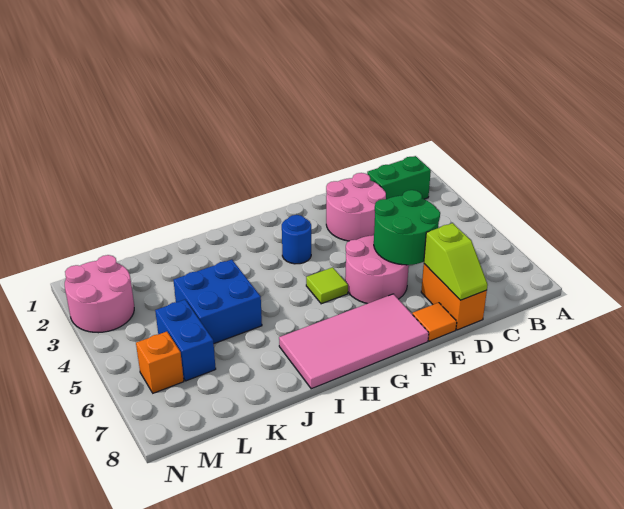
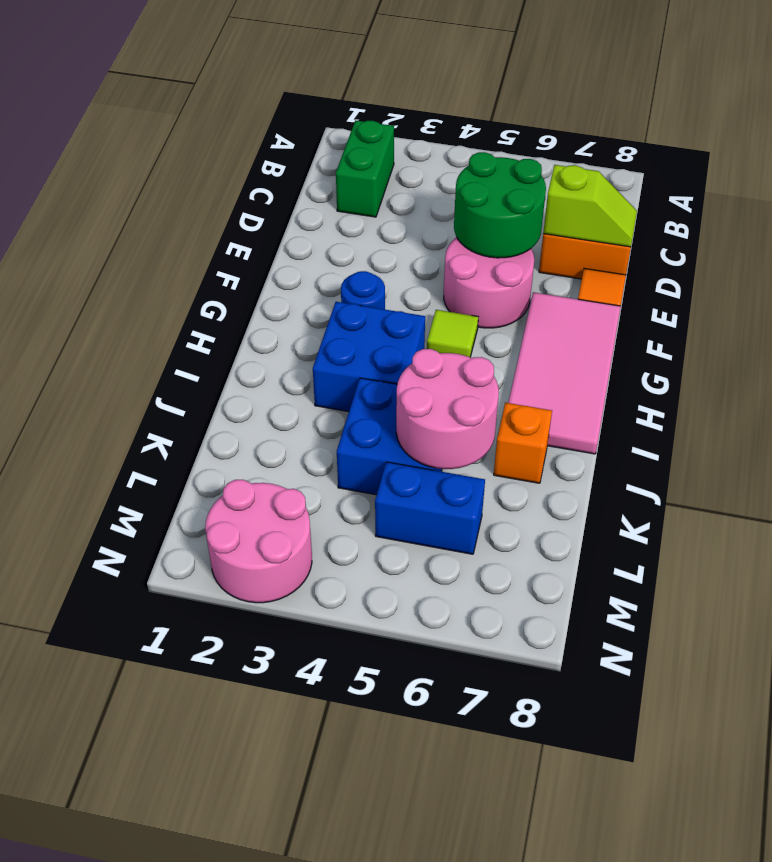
pink 2x2 round brick [326,173,386,241] -> pink 2x2 round brick moved to [396,349,499,469]
none -> blue 2x2 brick [313,302,425,412]
orange 1x1 brick [136,332,184,393] -> orange 1x1 brick moved to [494,403,552,483]

